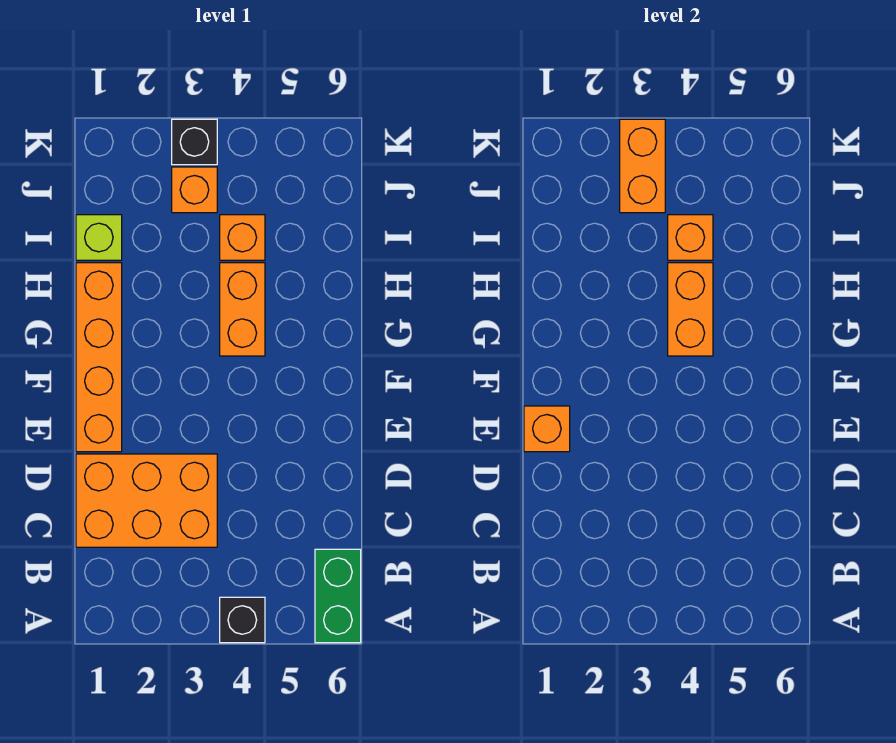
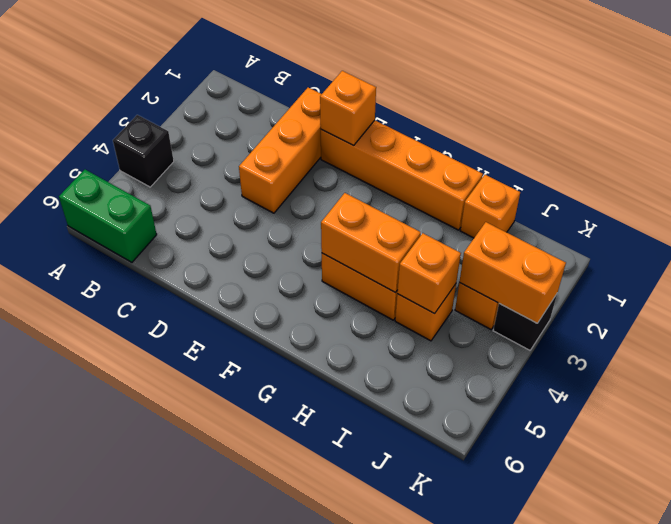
orange 2x3 brick [76,454,217,547] -> orange 1x3 brick [239,88,322,213]
lime 1x1 brick [76,215,122,260] -> orange 1x1 brick [460,175,520,238]

